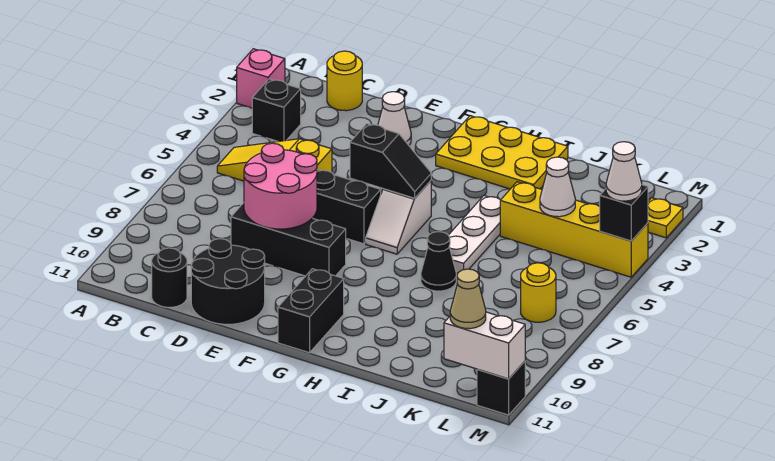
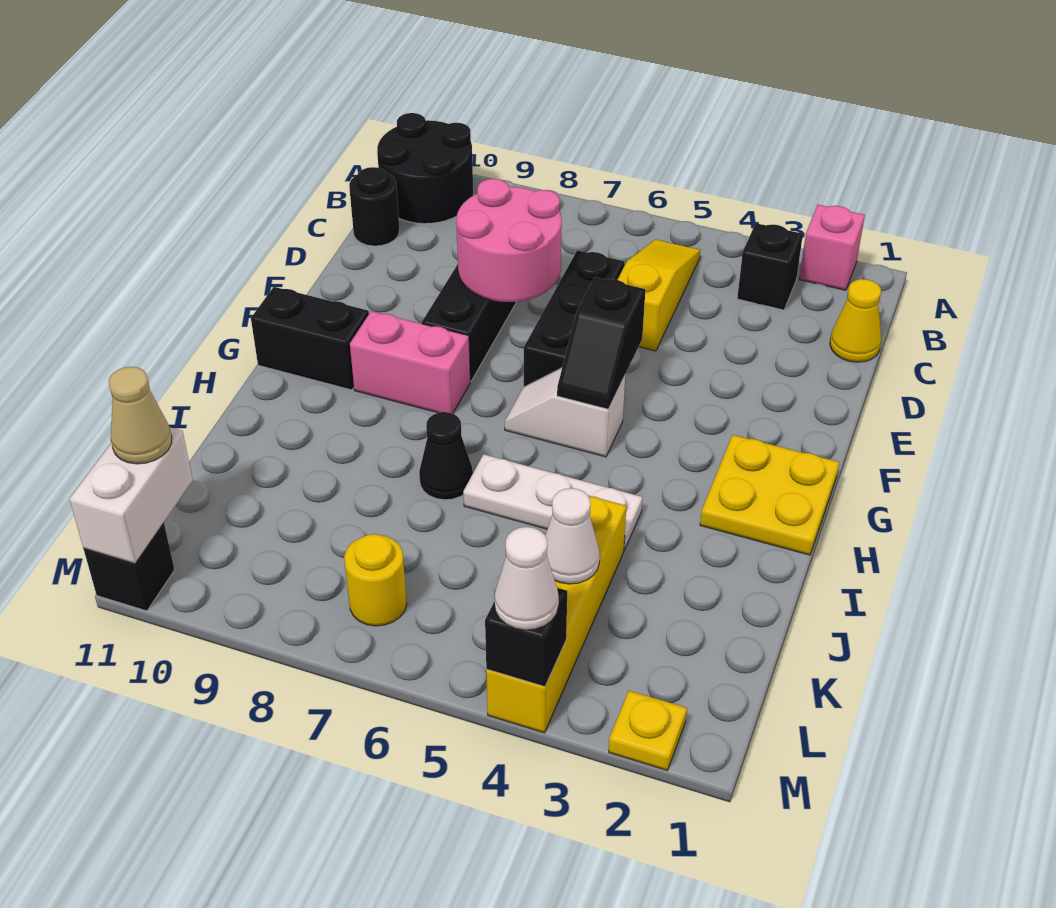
yellow 1x1 round brick [327,51,362,111] -> yellow 1x1 cone [830,279,881,362]
black 2x2 round brick [191,239,265,324] -> black 2x2 round brick moved to [377,113,473,224]
white 1x1 cone [378,92,411,145] -> none
yellow 2x3 plate [436,116,568,189] -> yellow 2x2 plate [700,435,839,555]
none -> pink 1x2 brick [350,311,470,414]

